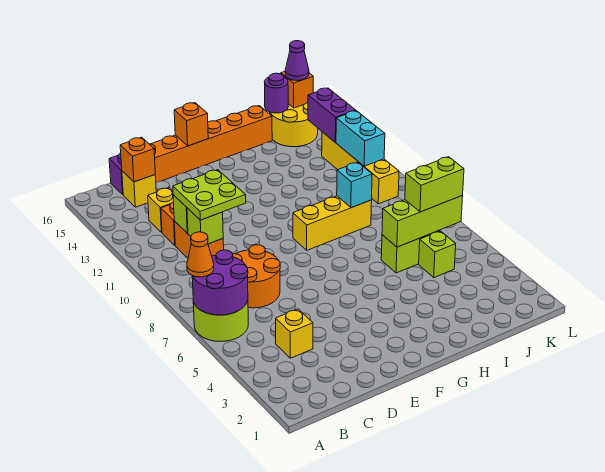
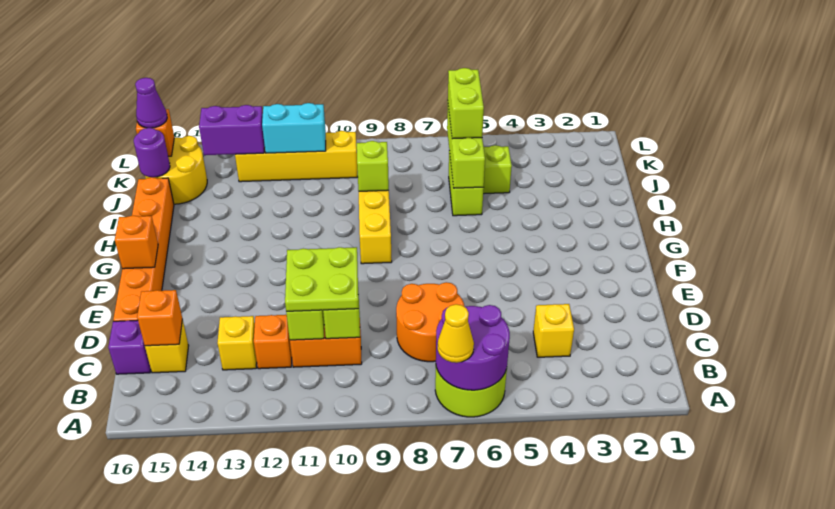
orange 1x1 cone [187,232,214,277] -> yellow 1x1 cone [437,304,474,363]
cyan 1x1 brick [337,162,372,208] -> lime 1x1 brick [357,141,389,191]

